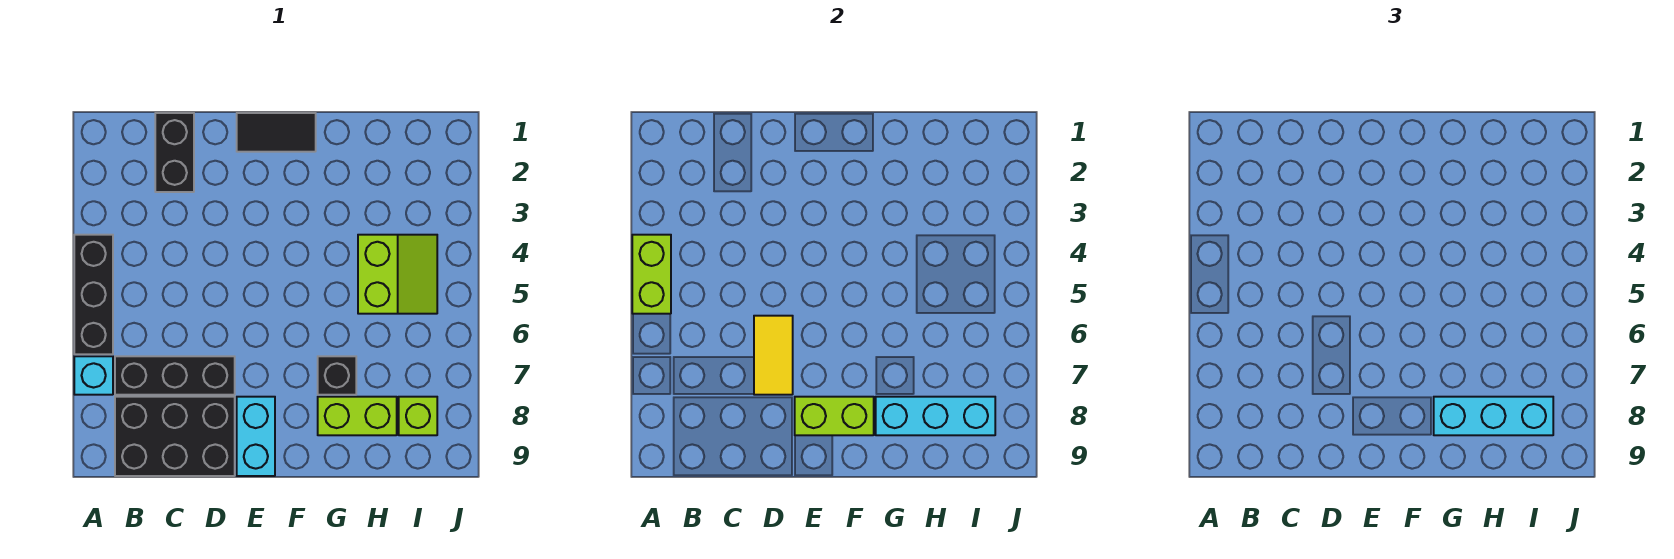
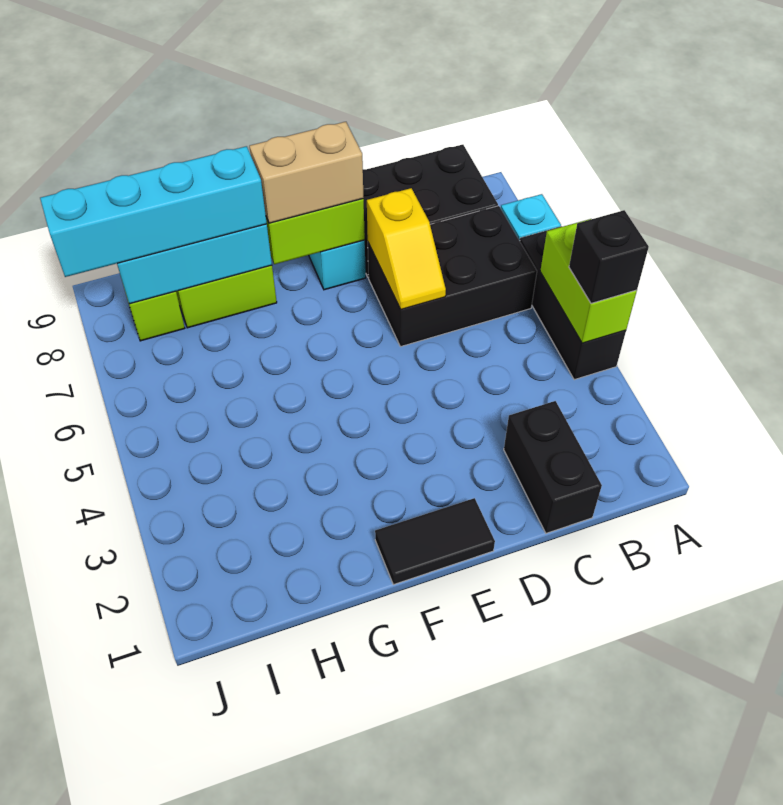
black 1x3 brick [115,356,235,395] -> black 2x3 brick [368,206,537,347]
yellow 1x2 tile [754,316,793,395] -> yellow 1x2 slope [367,188,446,309]
none -> tan 1x2 brick [249,122,364,223]
black 1x1 brick [318,356,356,395] -> black 1x1 brick moved to [569,210,649,304]
cyan 1x3 brick [1434,397,1553,435] -> cyan 1x4 brick [40,146,267,277]
lime 2x2 slope [358,235,437,314] -> none

